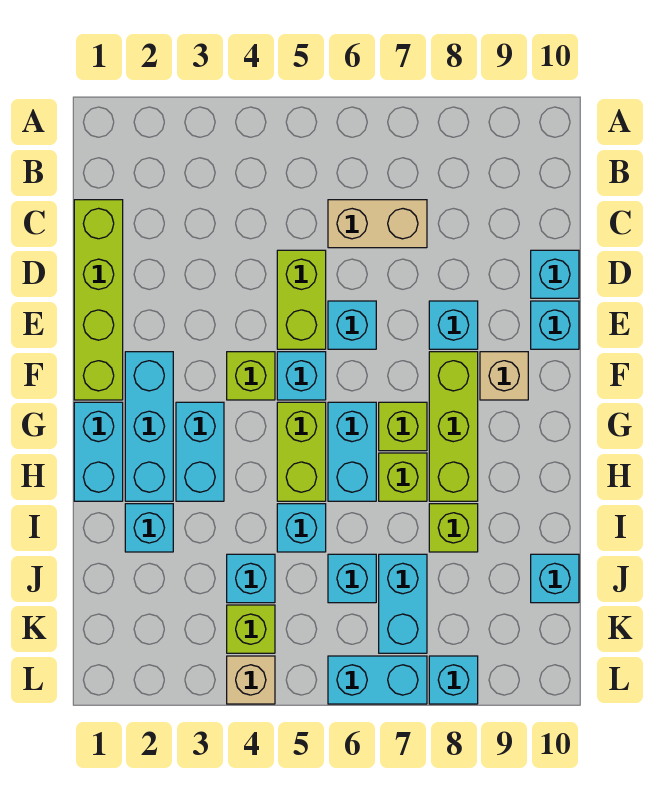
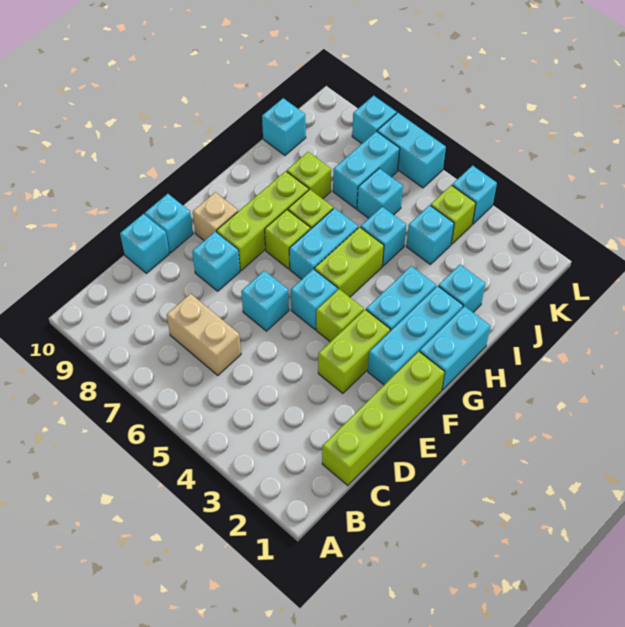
lime 1x2 brick [277,250,326,349] -> lime 1x2 brick moved to [318,310,390,393]
tan 1x1 brick [227,656,275,704] -> cyan 1x1 brick [452,166,497,224]

